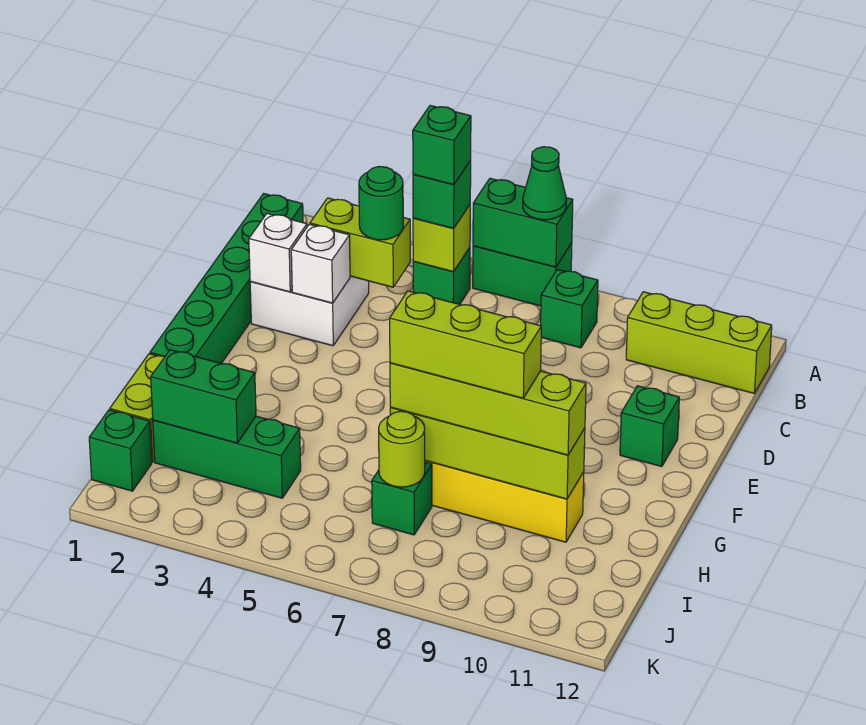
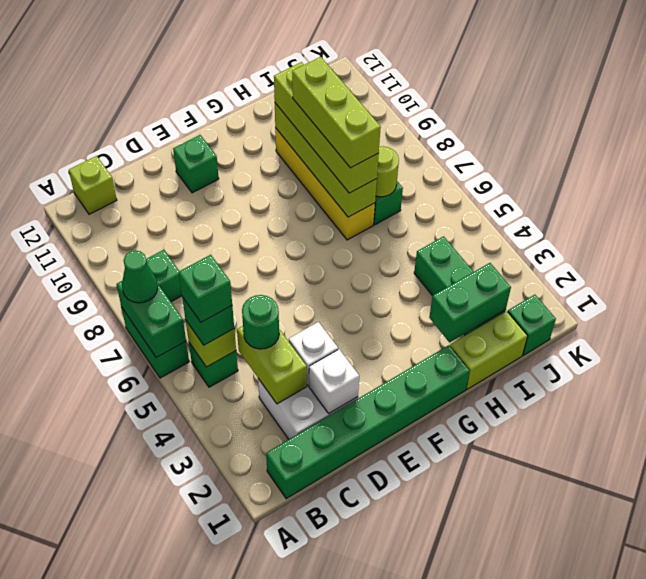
lime 1x3 brick [626,292,772,393] -> lime 1x1 brick [69,156,117,214]
green 1x2 brick [151,350,256,443] -> green 1x2 brick turned to [429,263,511,342]

